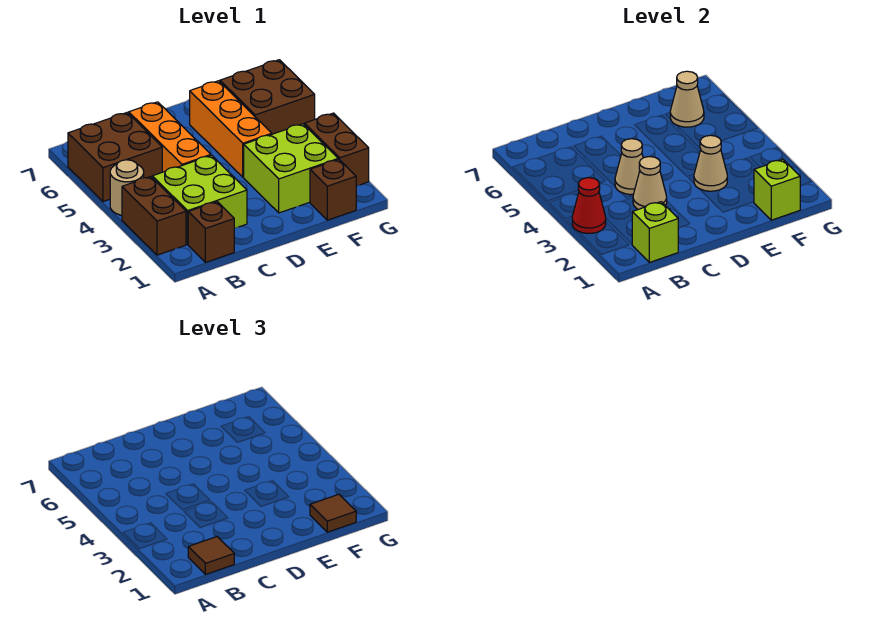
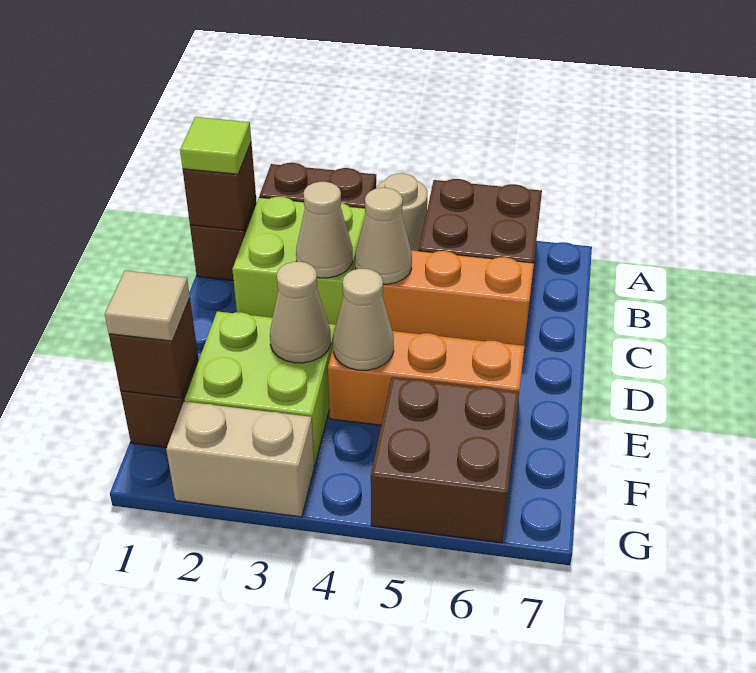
red 1x1 cone [572,178,606,233] -> none
lime 1x1 brick [632,202,678,262] -> brown 1x1 brick [183,143,256,230]
brown 1x1 tile [188,537,234,574] -> lime 1x1 tile [180,117,251,174]
lime 1x1 brick [754,159,801,220] -> brown 1x1 brick [109,298,198,398]
brown 1x1 tile [310,494,356,532] -> tan 1x1 tile [105,271,190,341]
tan 1x1 cone [670,71,704,127] -> tan 1x1 cone moved to [333,269,394,370]
brown 1x2 brick [305,113,369,186] -> tan 1x2 brick [166,402,314,517]

